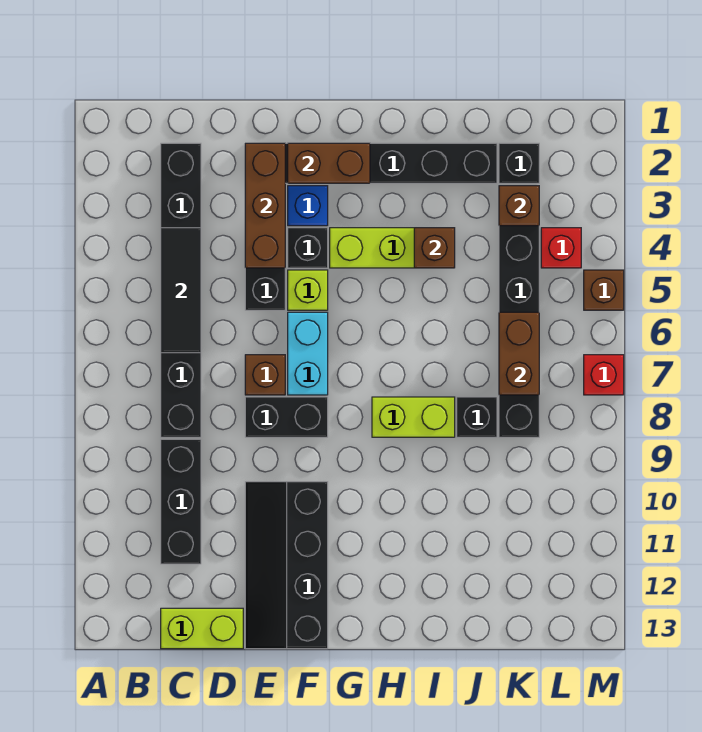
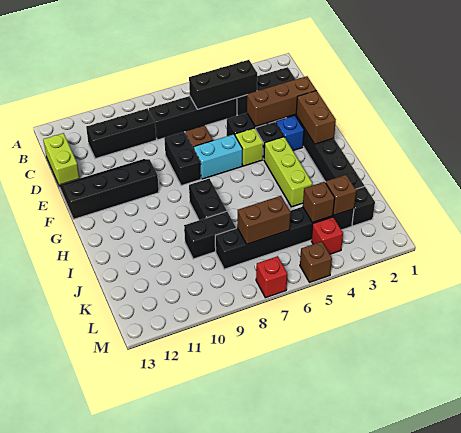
black 1x3 tile [161,228,201,353] -> black 1x3 brick [189,60,257,109]
lime 1x2 brick [372,397,455,437] -> black 1x2 brick [189,179,227,220]
brown 1x1 brick [414,228,455,268] -> brown 1x1 brick moved to [303,182,335,223]
black 1x1 brick [457,397,497,437] -> black 1x2 brick [184,211,236,259]

